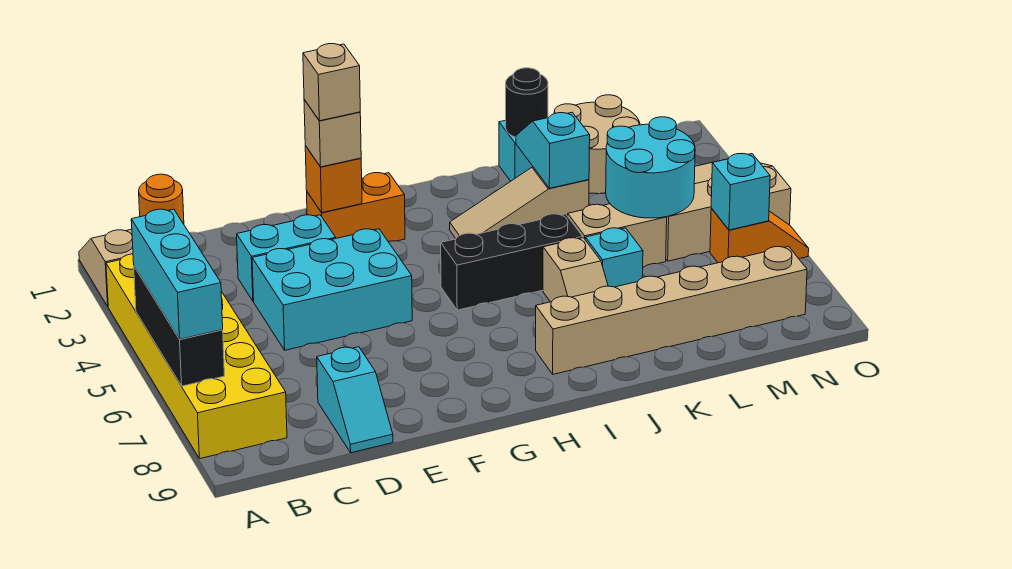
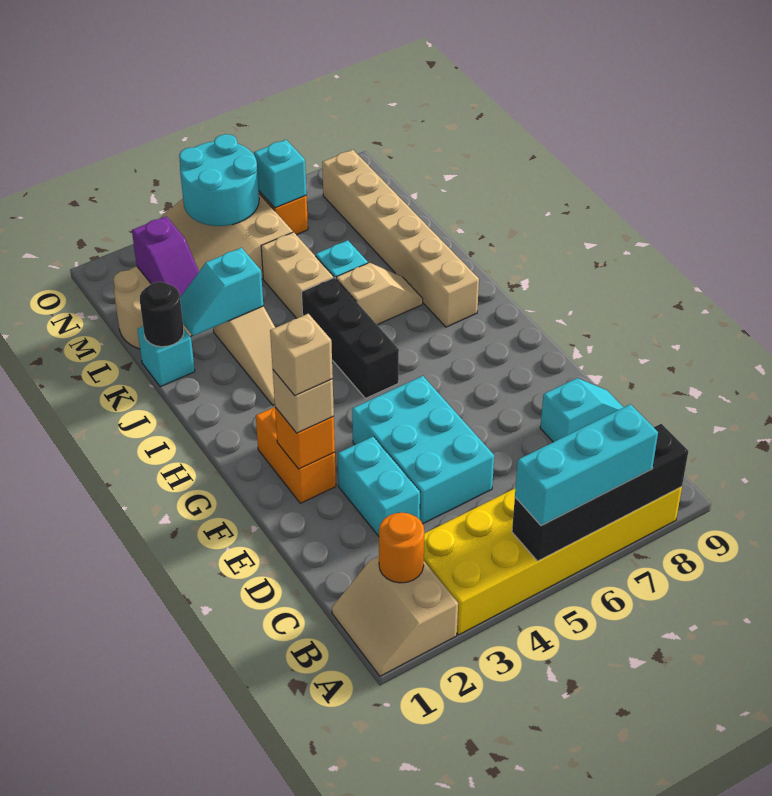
black 1x3 brick [134,267,224,386] -> black 1x4 brick [512,424,688,561]
none -> purple 1x2 slope [132,216,199,297]
cyan 2x2 round brick [606,117,695,218] -> cyan 2x2 round brick moved to [179,134,259,226]

